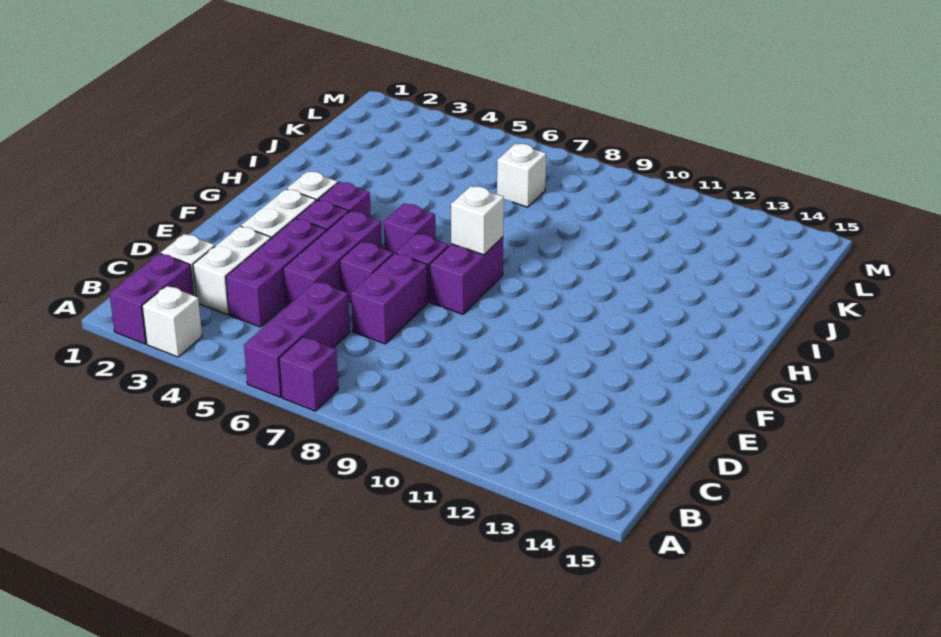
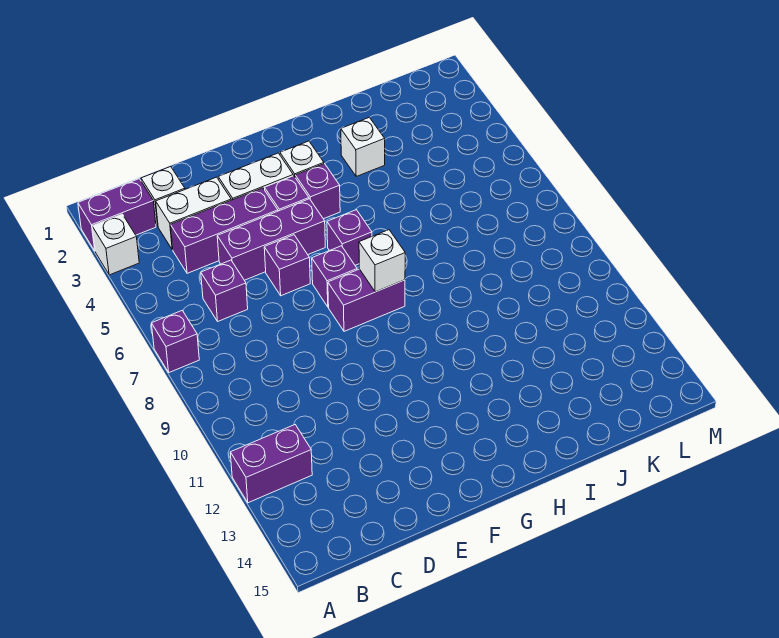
purple 1x3 brick [244,281,350,397] -> purple 1x1 brick [201,260,248,321]
purple 1x2 brick [351,253,428,344] -> purple 1x2 brick moved to [230,425,312,503]
white 1x1 brick [497,144,546,207] -> white 1x1 brick moved to [341,117,385,176]

